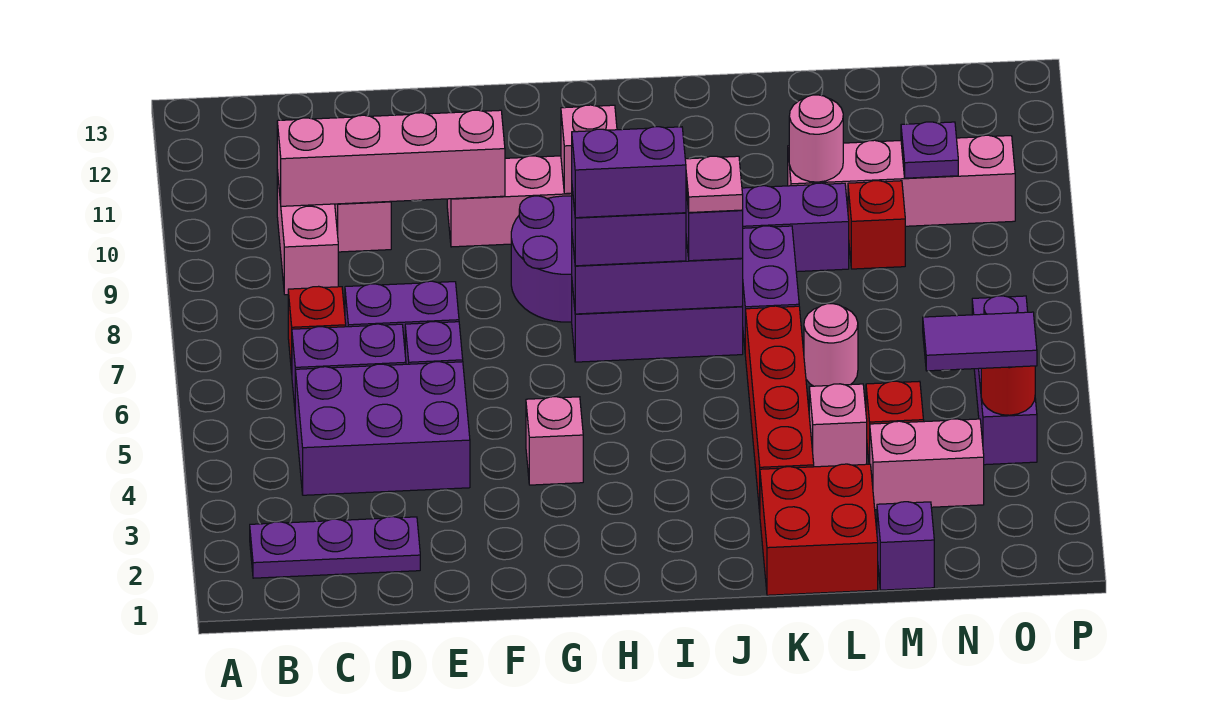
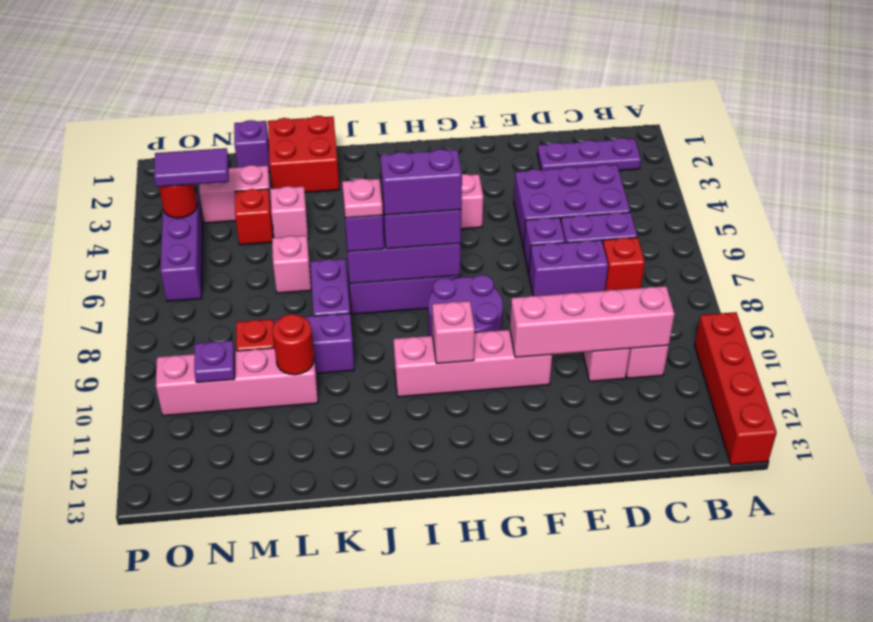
red 1x4 brick [745,306,814,512] -> red 1x4 brick moved to [695,312,777,465]
pink 1x1 round brick [804,304,858,386] -> pink 1x1 brick [272,236,311,293]
pink 1x1 round brick [789,95,843,182] -> red 1x1 round brick [272,314,314,375]

